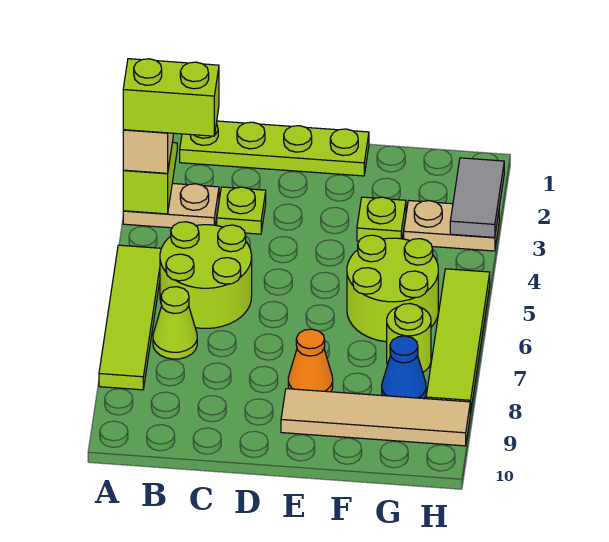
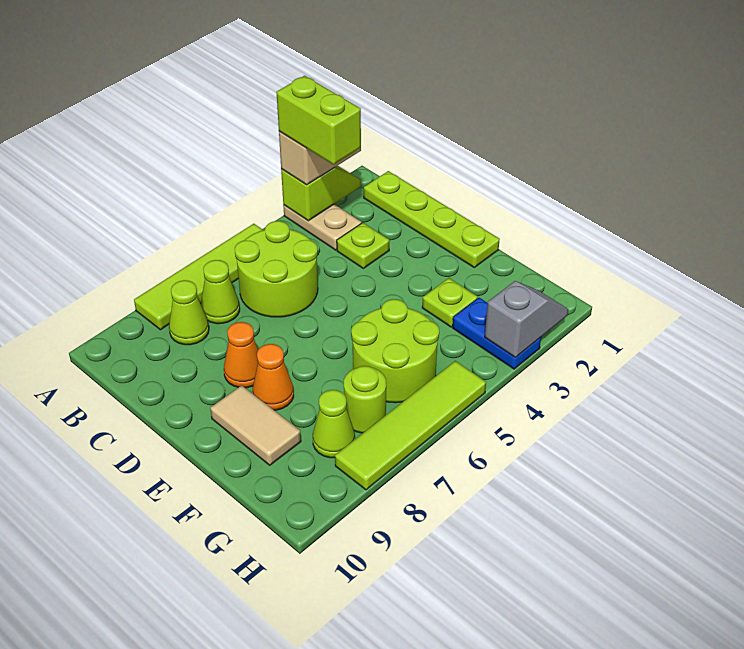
none -> lime 1x1 cone [169,280,209,345]
none -> orange 1x1 cone [224,322,258,388]
tan 1x4 tile [281,389,470,446] -> tan 1x2 tile [210,385,301,465]
tan 1x2 plate [404,201,499,251] -> blue 1x2 plate [453,298,541,369]
blue 1x1 cone [382,336,426,399] -> lime 1x1 cone [313,390,355,458]
grey 1x2 tile [450,158,504,238] -> grey 1x2 slope [485,281,568,357]

